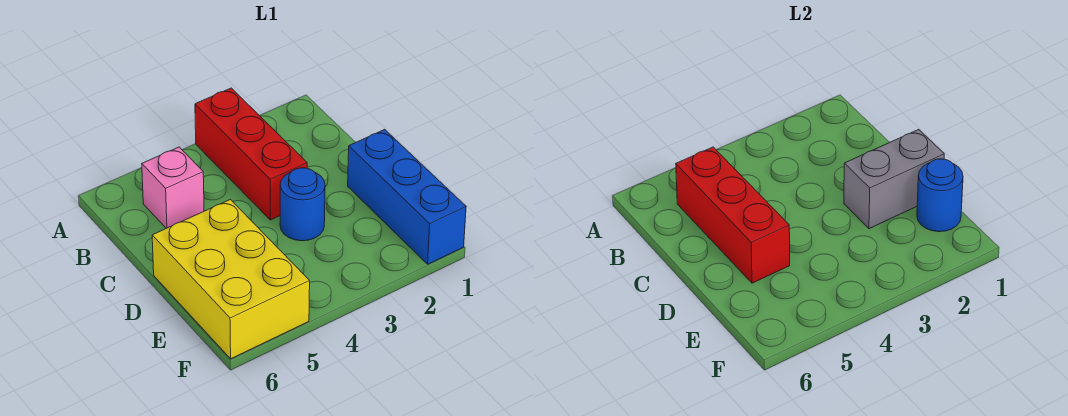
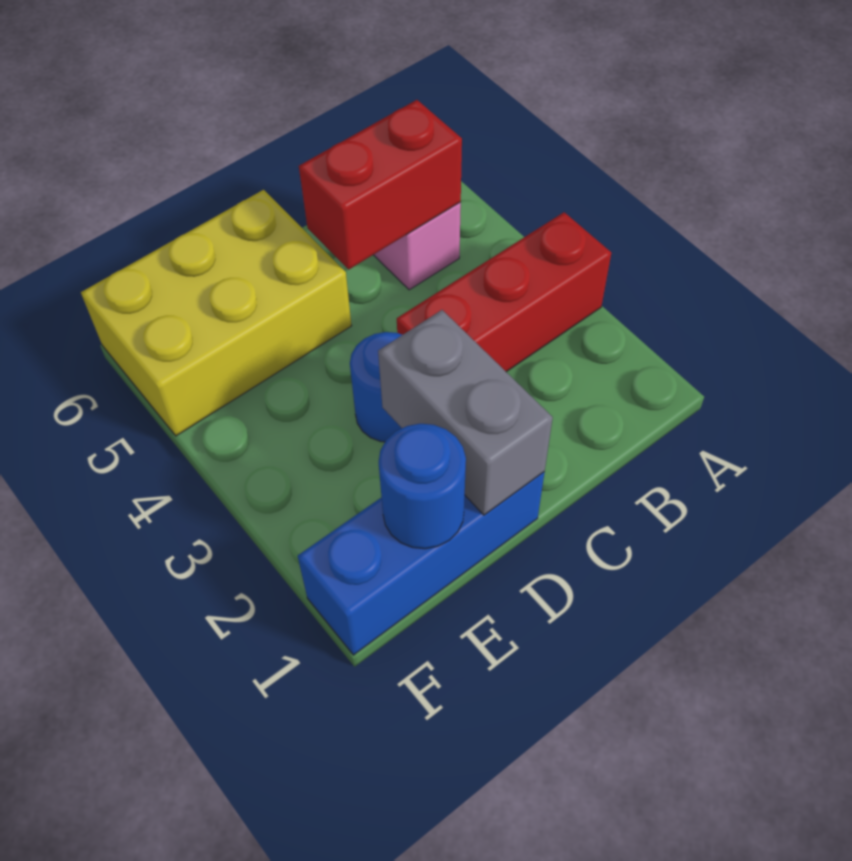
red 1x3 brick [676,147,790,283] -> red 1x2 brick [299,100,462,269]

